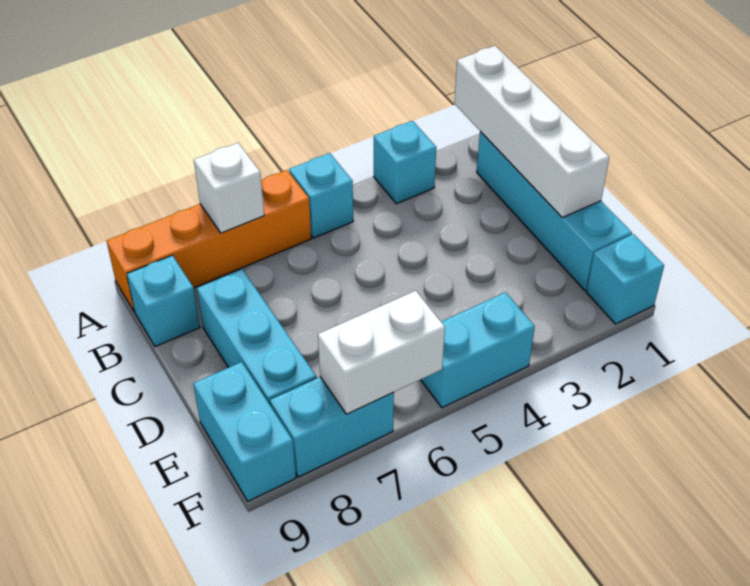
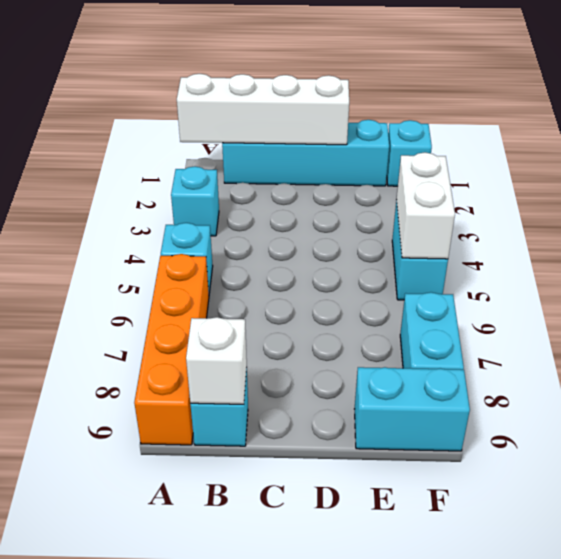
white 1x1 brick [194,143,264,233] -> white 1x1 brick moved to [186,317,247,404]
cyan 1x3 brick [197,269,317,404] -> none
white 1x2 brick [318,291,445,414] -> white 1x2 brick moved to [396,152,455,259]

